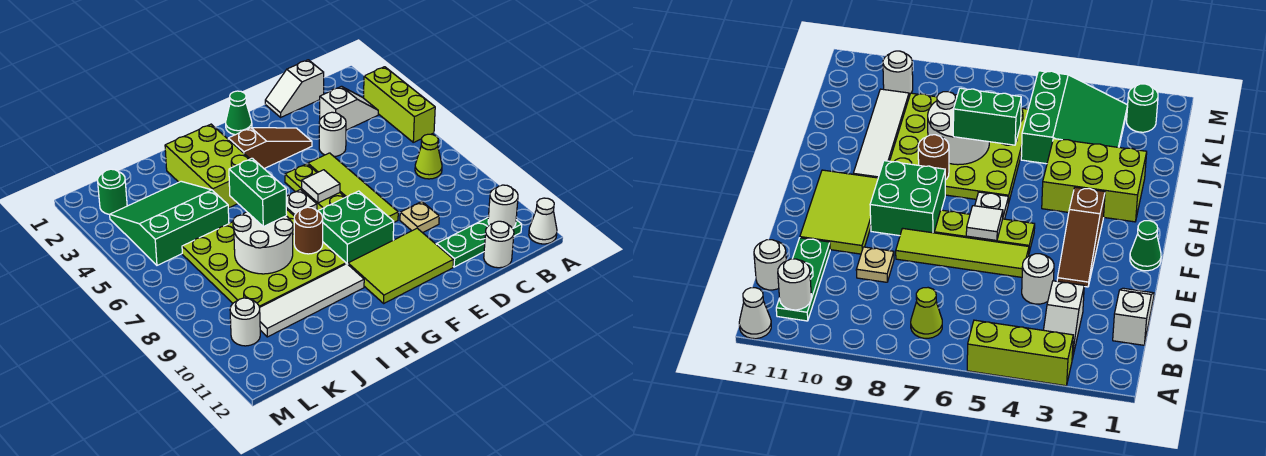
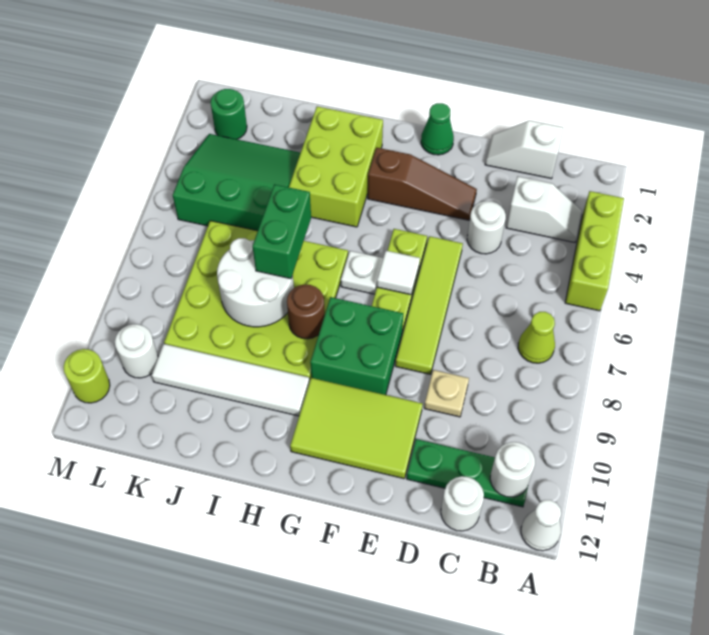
none -> lime 1x1 round brick [64,349,110,403]

